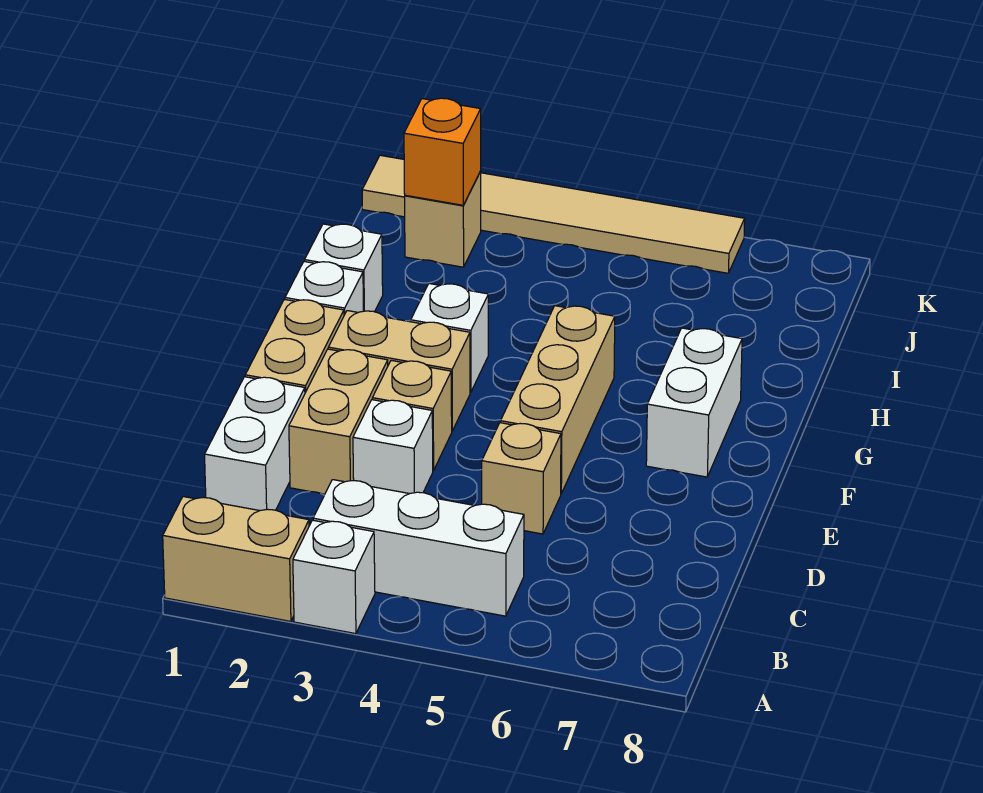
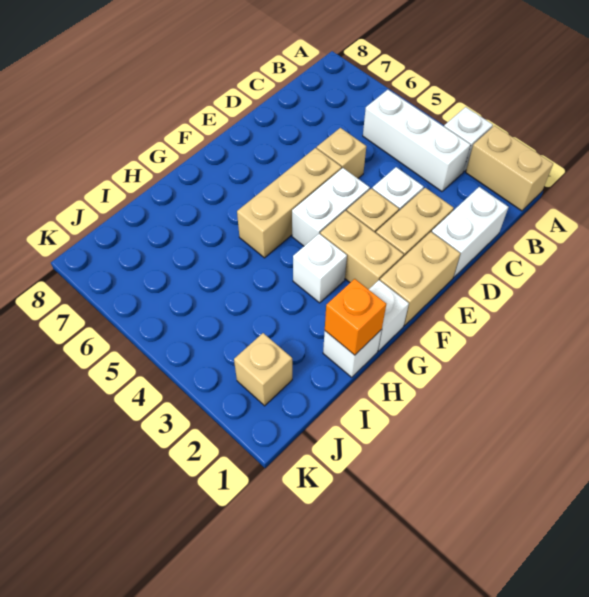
white 1x2 brick [646,328,742,477] -> white 1x2 brick moved to [292,168,370,246]
orange 1x1 brick [404,98,481,205] -> orange 1x1 brick moved to [325,279,386,355]
tan 1x6 tile [362,155,745,273] -> none

